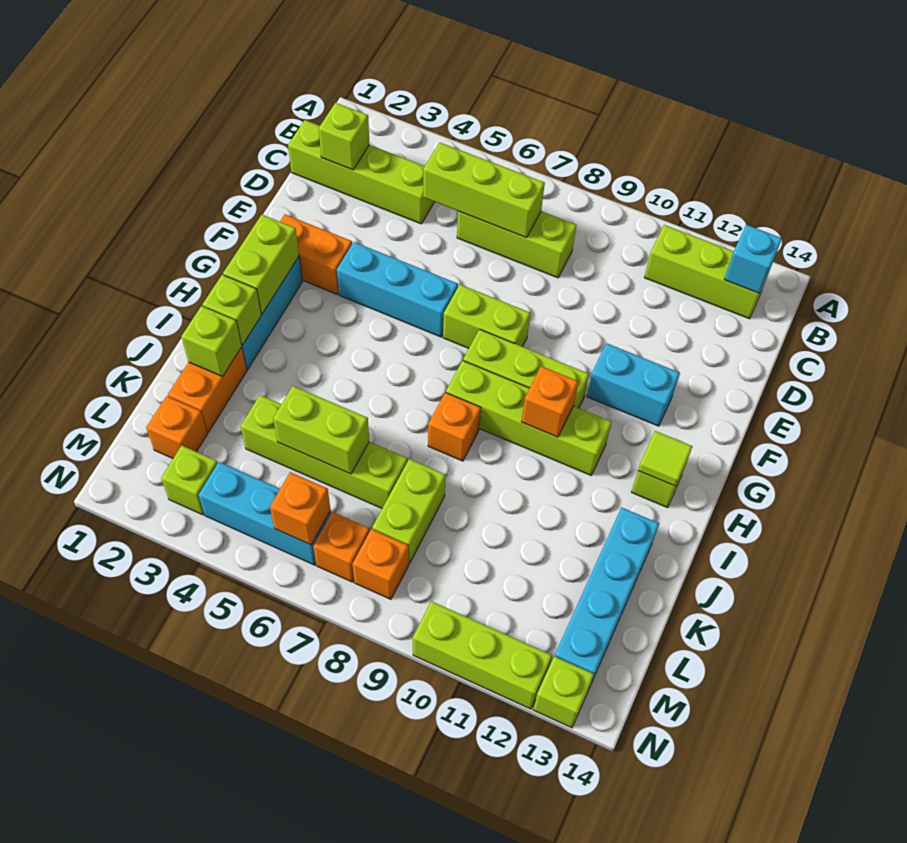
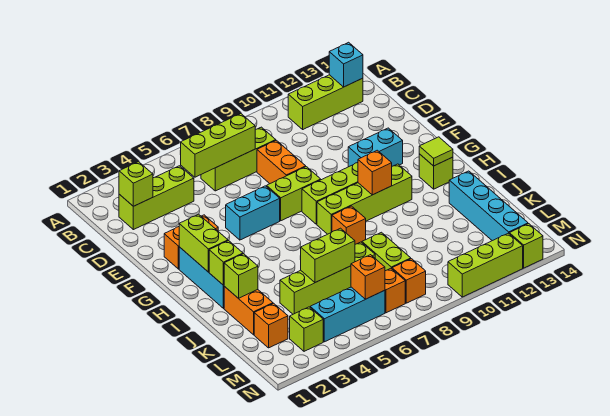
lime 1x4 brick [288,120,434,224] -> lime 1x3 brick [119,166,194,230]
none -> orange 1x2 brick [257,140,306,184]
cyan 1x3 brick [337,242,458,337] -> cyan 1x2 brick [226,186,280,240]

